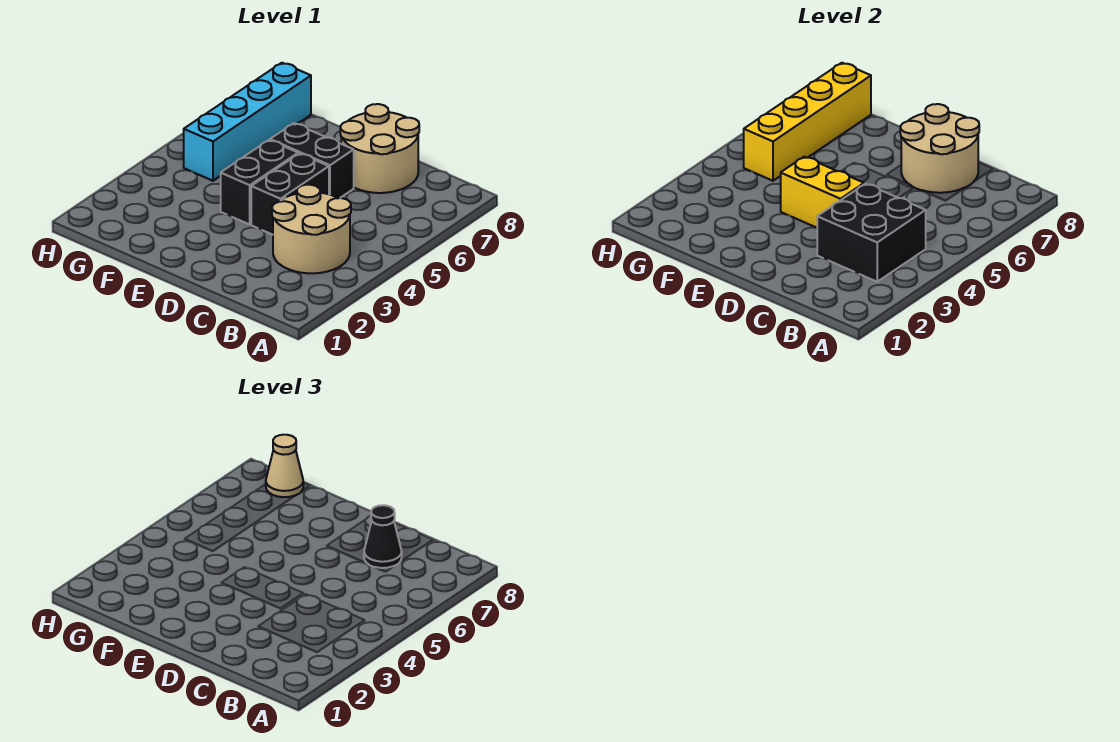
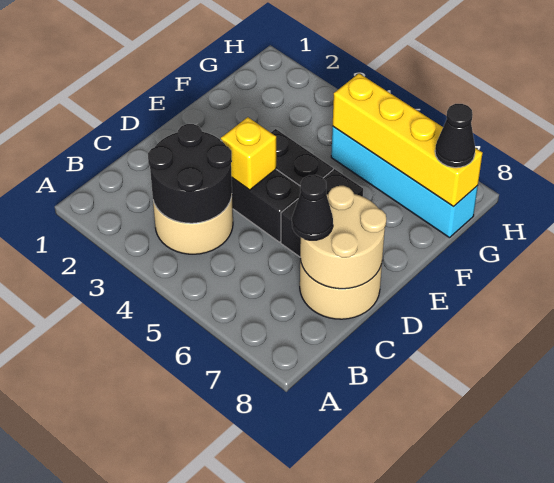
black 2x2 brick [817,184,926,282] -> black 2x2 round brick [148,124,232,223]
yellow 1x2 brick [781,157,864,228] -> yellow 1x1 brick [221,117,276,190]
tan 1x1 cone [266,435,303,497] -> black 1x1 cone [435,104,475,168]

